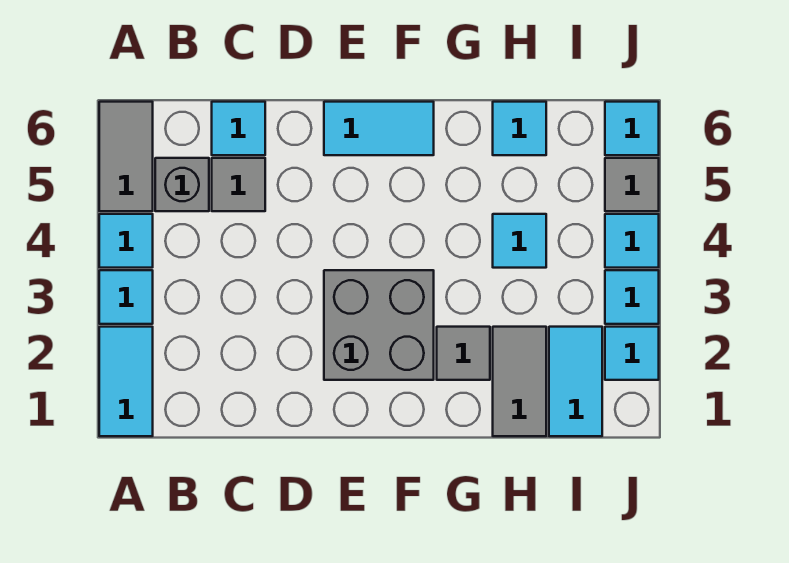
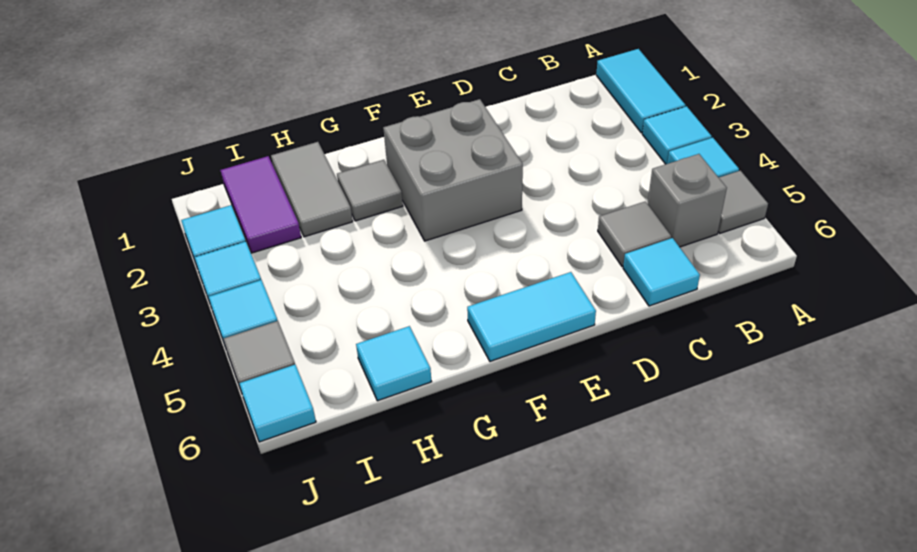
grey 1x2 tile [99,102,153,211] -> grey 1x1 tile [718,171,768,233]
cyan 1x1 tile [493,214,546,268] -> none
cyan 1x2 tile [549,327,602,436] -> purple 1x2 tile [220,156,301,253]

